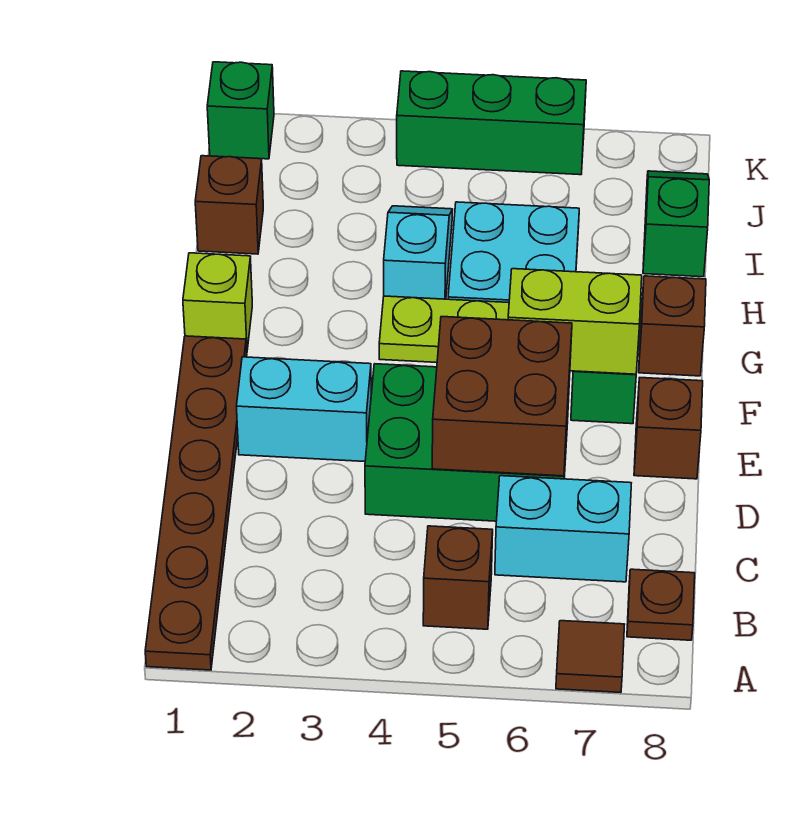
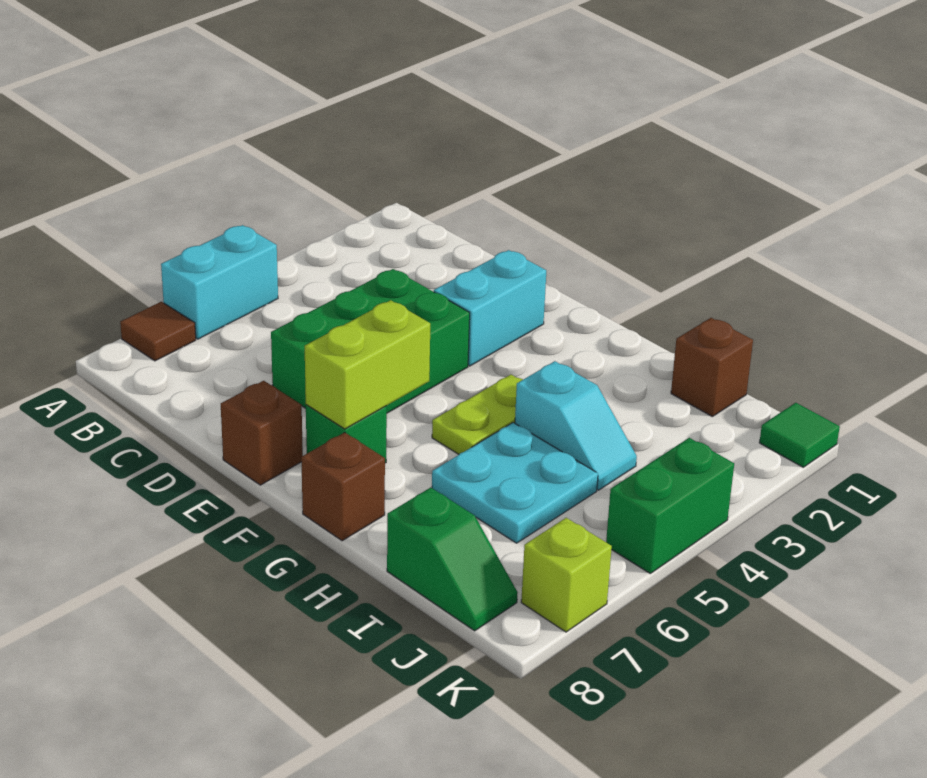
brown 1x6 plate [145,336,247,670] -> none
brown 1x1 brick [423,526,493,629] -> none
brown 1x1 plate [627,569,695,640] -> none
cyan 1x2 brick [495,476,631,582] -> cyan 1x2 brick moved to [161,225,278,339]
brown 2x2 brick [432,317,572,476] -> none
lime 1x1 brick [183,253,252,350] -> lime 1x1 brick moved to [521,518,612,632]
green 1x1 brick [207,62,274,159] -> green 1x1 tile [759,403,840,467]
green 1x3 brick [397,71,586,175] -> green 1x2 brick [606,438,734,573]

